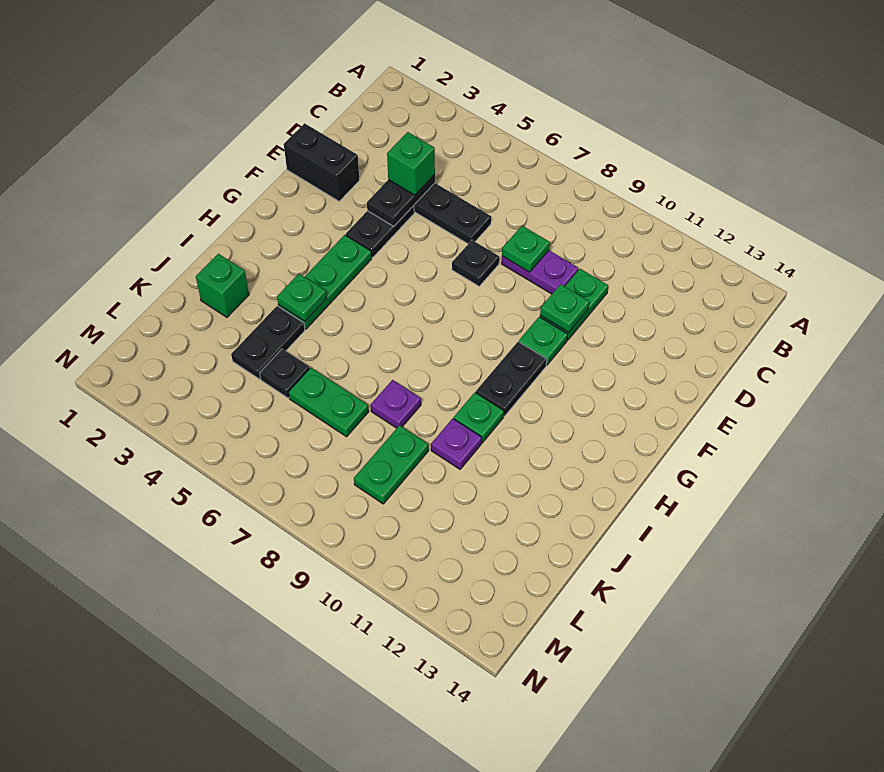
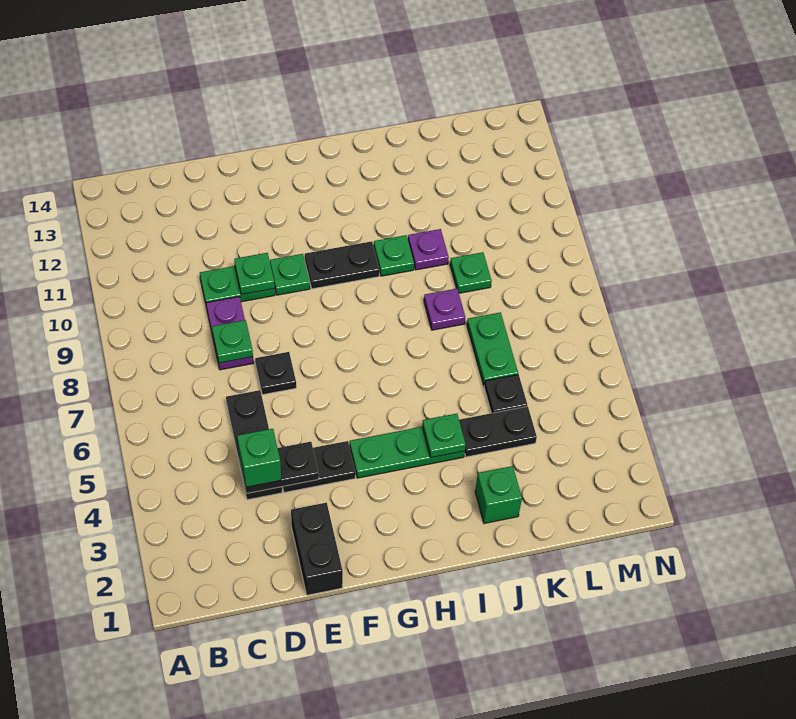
green 1x2 plate [354,425,429,504] -> green 1x1 plate [450,252,492,293]

